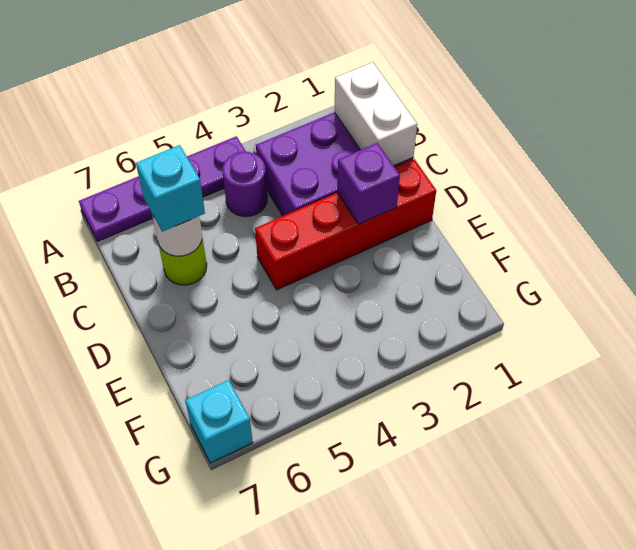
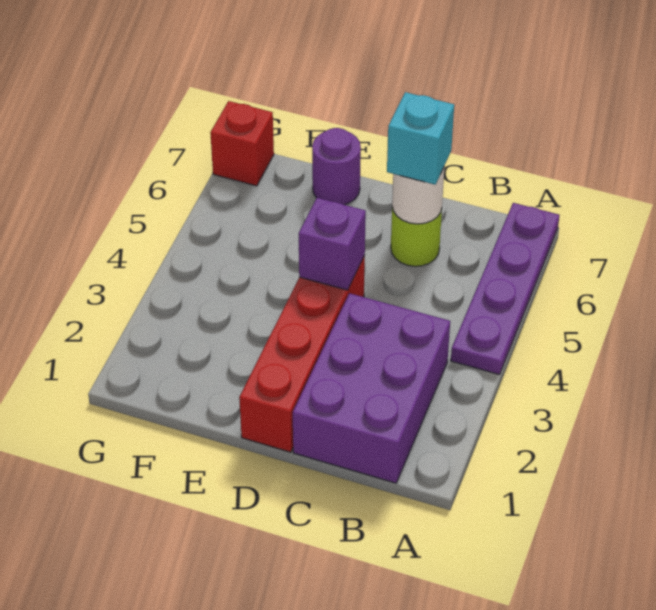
white 1x2 brick [334,62,417,166] -> none
purple 1x1 round brick [223,152,267,216] -> purple 1x1 round brick moved to [312,128,361,205]
purple 1x1 brick [337,143,400,224] -> purple 1x1 brick moved to [299,198,366,290]
cyan 1x1 brick [185,380,253,463] -> red 1x1 brick [210,101,274,186]

